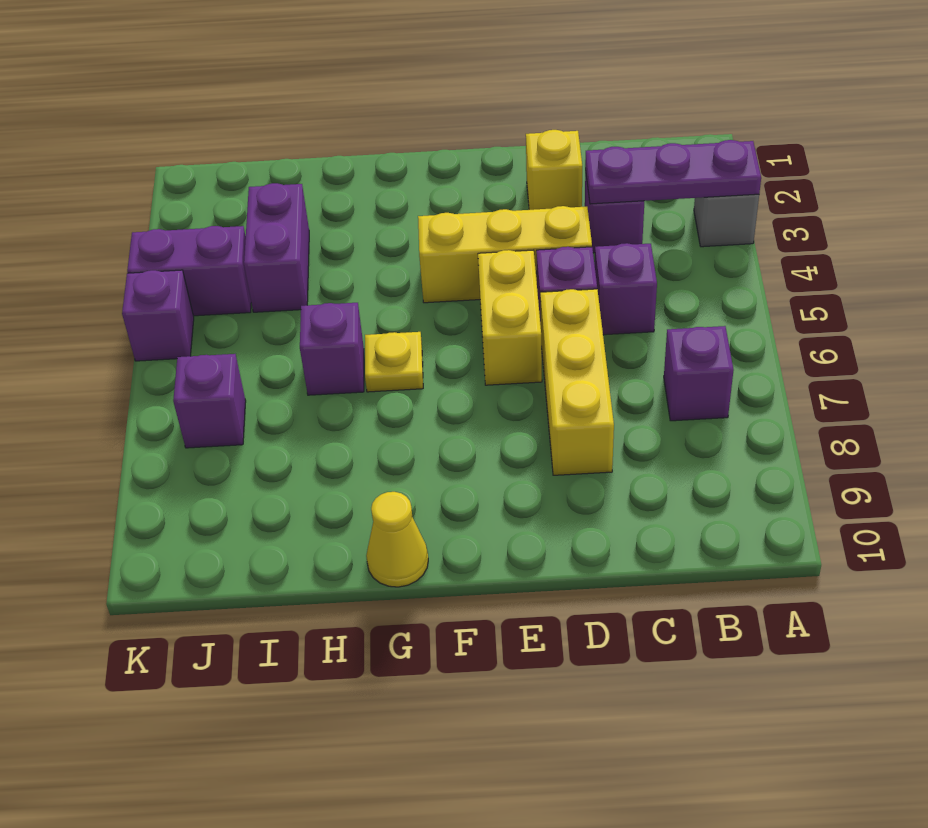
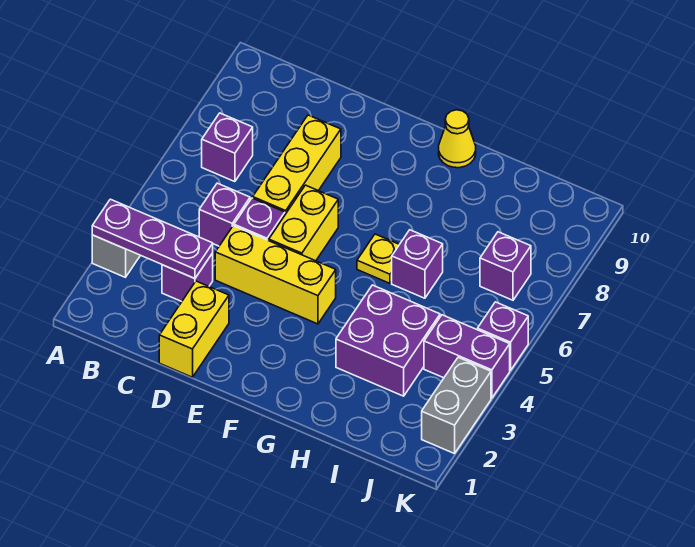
yellow 1x1 brick [526,130,582,210] -> yellow 1x2 brick [159,281,229,377]
purple 1x2 brick [244,183,309,312] -> purple 2x2 brick [336,285,440,396]
none -> grey 1x2 brick [422,357,491,454]

